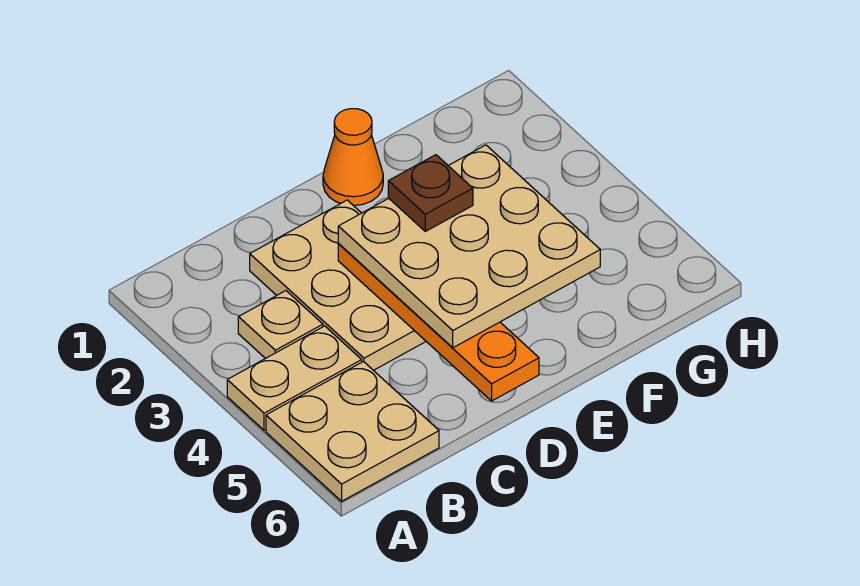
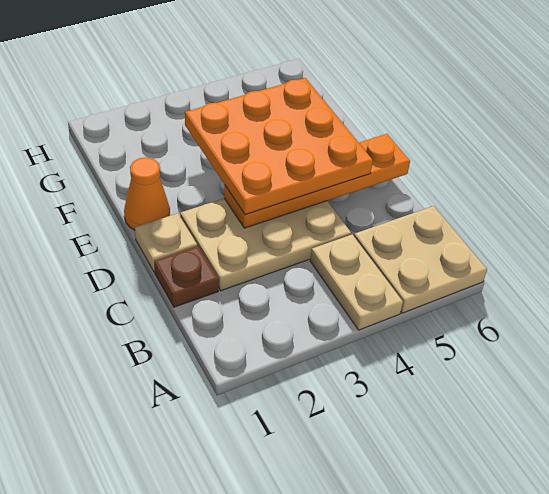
tan 1x1 plate [238,291,323,359] -> tan 1x1 plate moved to [135,213,197,272]
tan 3x3 plate [338,145,600,348] -> orange 3x3 plate [185,78,373,215]
brown 1x1 plate [388,155,473,231] -> brown 1x1 plate moved to [154,246,219,307]

